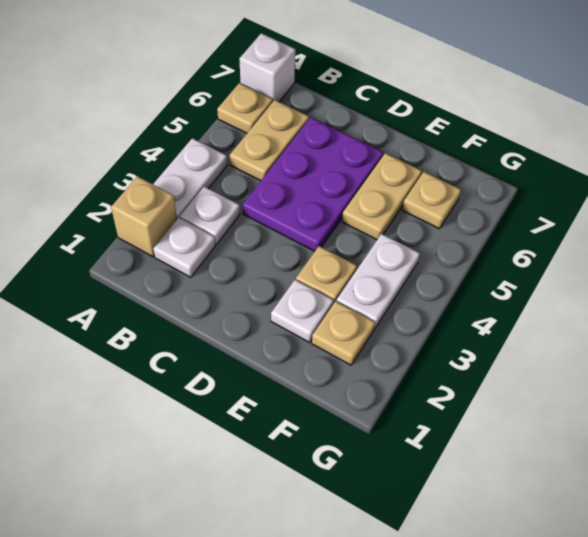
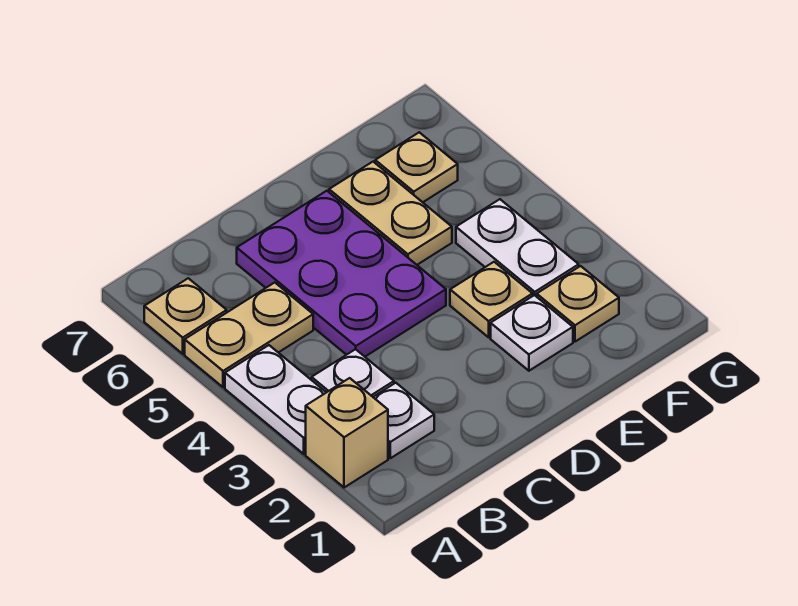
white 1x1 brick [239,33,295,102] -> none
tan 1x2 plate [230,100,309,181] -> tan 1x2 plate turned to [185,283,313,387]

